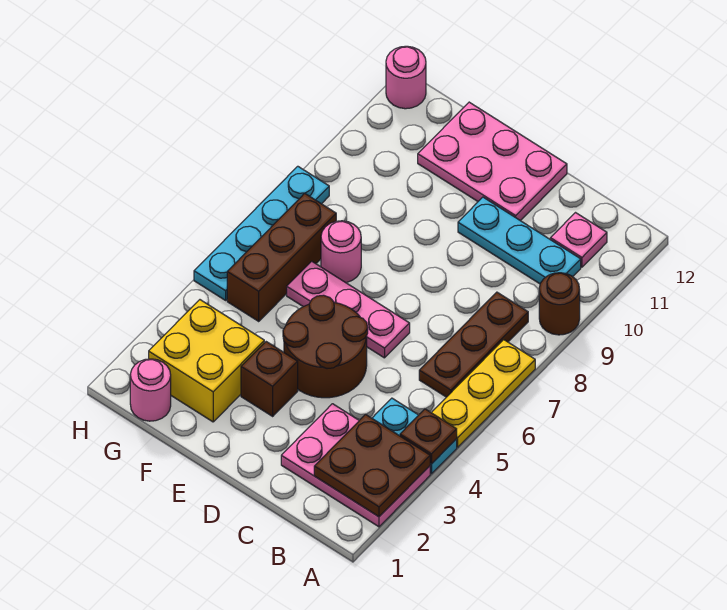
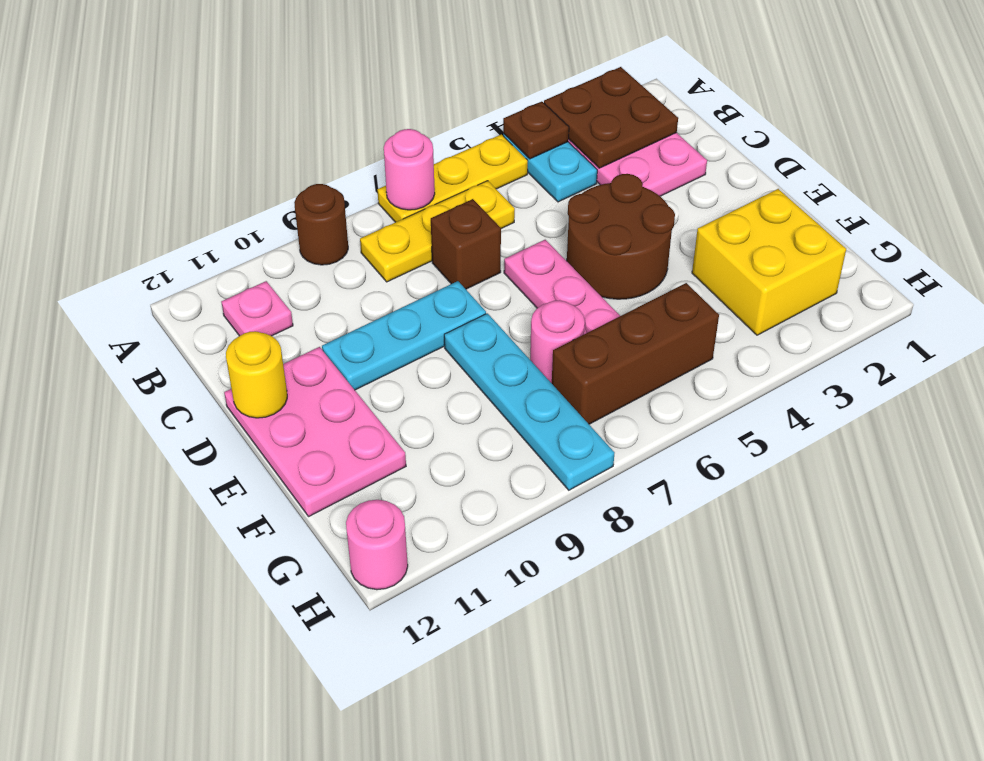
brown 1x3 plate [419,292,528,397] -> yellow 1x3 plate [360,181,515,282]
cyan 1x3 plate [458,197,581,284] -> cyan 1x3 plate turned to [322,281,486,390]
none -> yellow 1x1 round brick [226,331,287,418]
brown 1x1 brick [241,342,298,416] -> brown 1x1 brick moved to [431,199,501,289]
pink 1x1 round brick [130,359,171,421] -> pink 1x1 round brick moved to [384,129,435,210]
cyan 1x4 plate [194,166,329,300] -> cyan 1x4 plate turned to [444,313,614,490]

